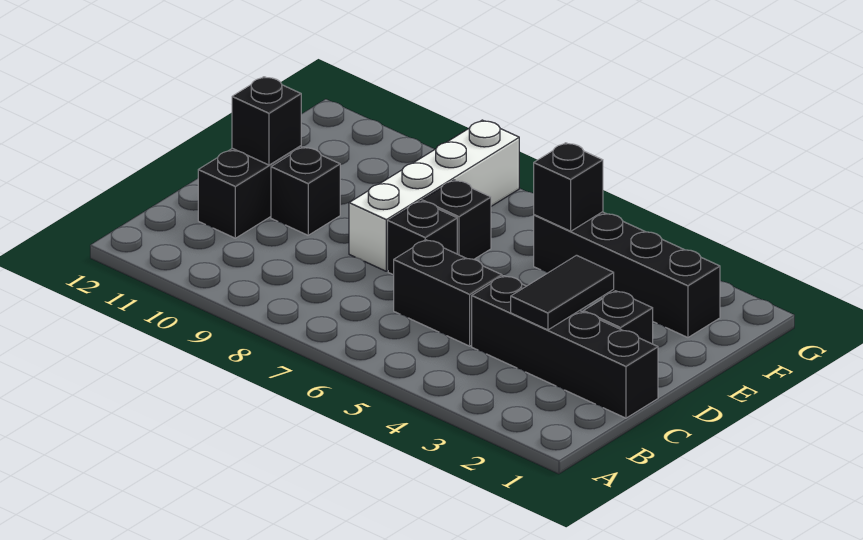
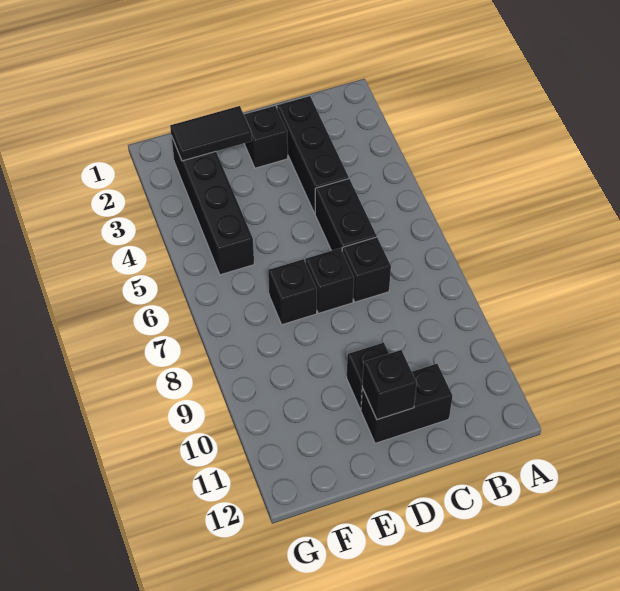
black 1x4 brick [472,276,658,418] -> black 1x3 brick [277,96,349,213]
black 1x2 tile [511,255,614,330] -> black 1x2 tile moved to [170,106,252,161]
white 1x4 brick [349,120,519,271] -> none
black 1x1 brick [534,143,603,231] -> black 1x1 brick moved to [342,237,391,302]

